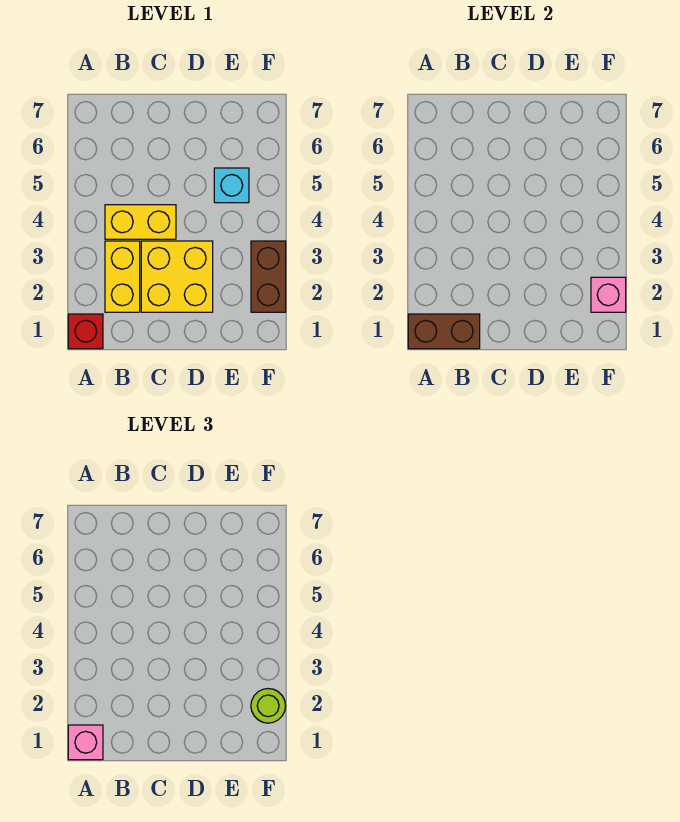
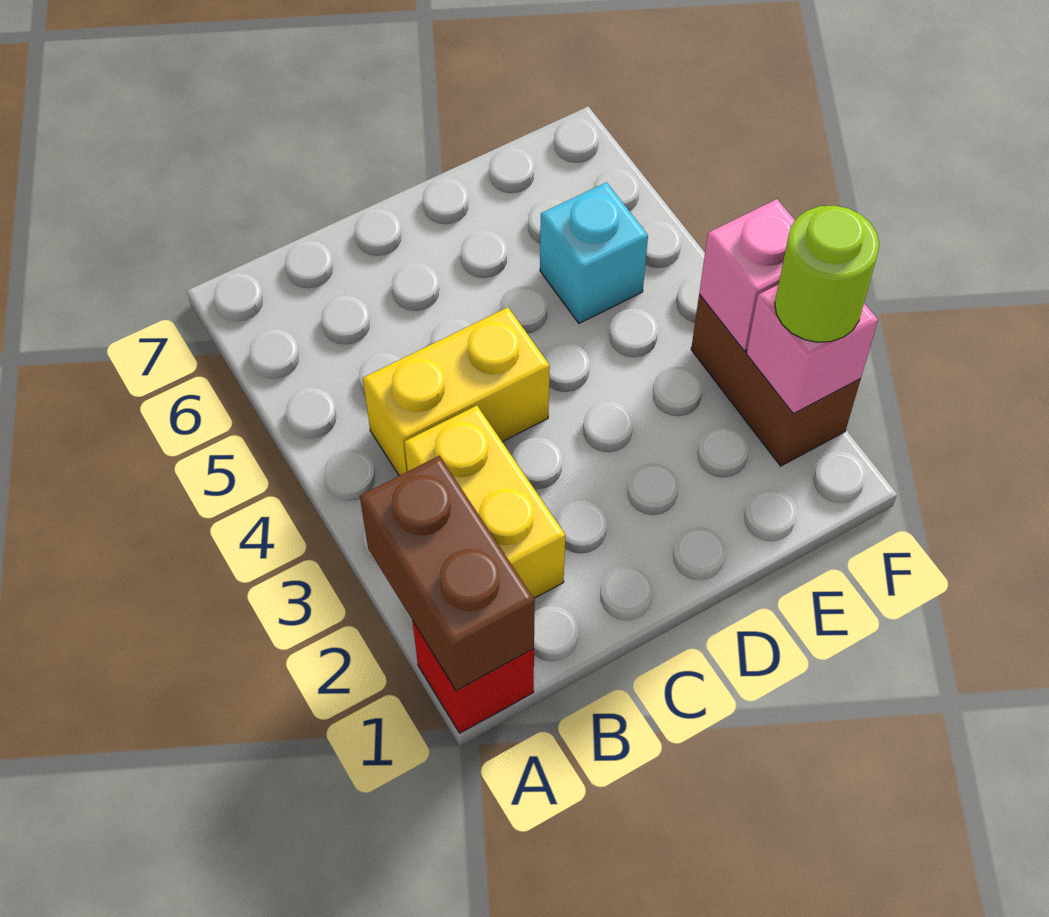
brown 1x2 brick [408,314,480,349] -> brown 1x2 brick turned to [360,456,535,691]
pink 1x1 brick [68,725,103,760] -> pink 1x1 brick moved to [699,199,795,351]
yellow 2x2 brick [141,241,213,312] -> none

